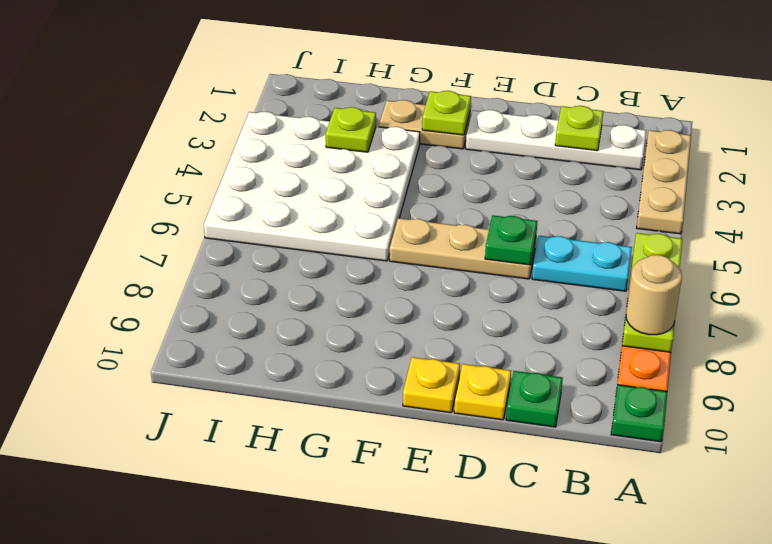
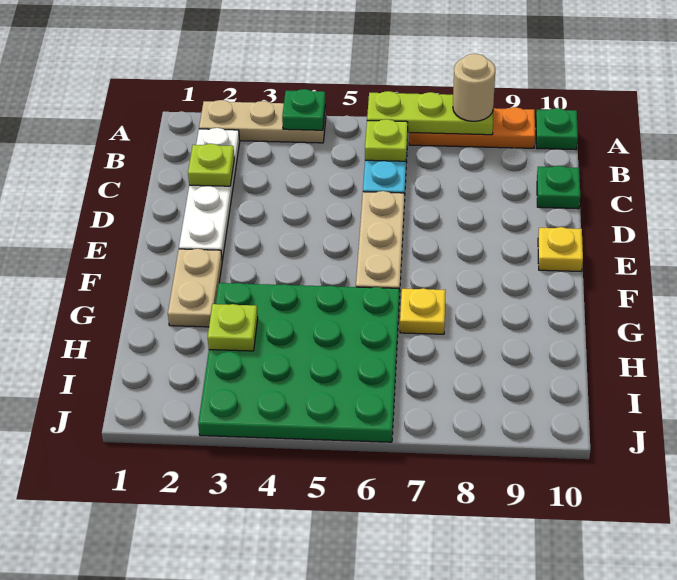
green 1x1 plate [485,215,537,265] -> green 1x1 plate moved to [282,89,326,130]
yellow 1x1 plate [454,364,511,420] -> yellow 1x1 plate moved to [400,288,446,334]
lime 1x1 plate [422,91,471,135] -> lime 1x1 plate moved to [365,119,408,161]
white 4x4 plate [204,112,420,261] -> green 4x4 plate [198,283,399,442]

